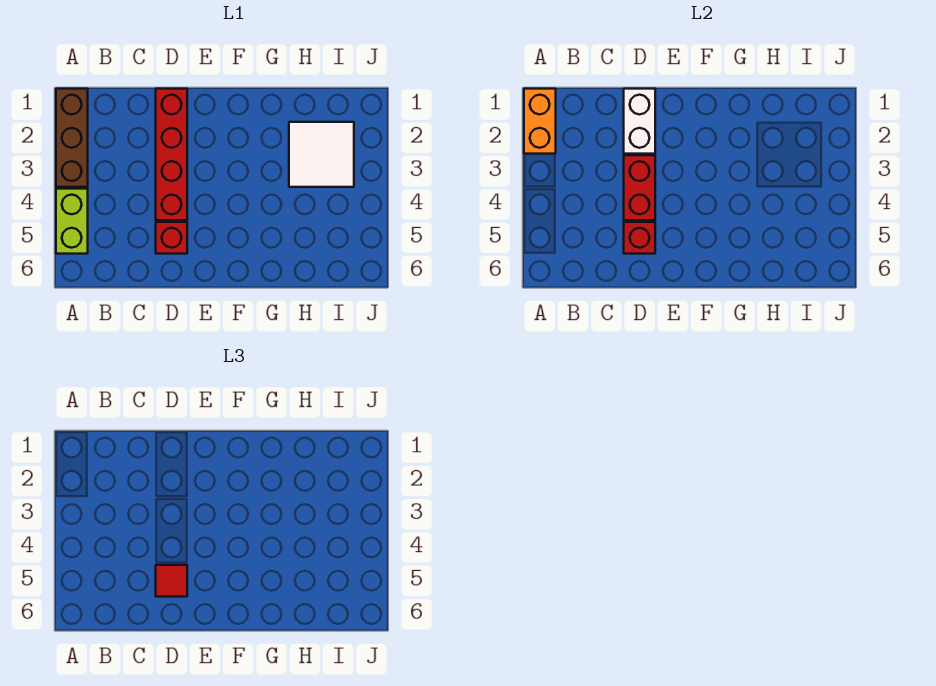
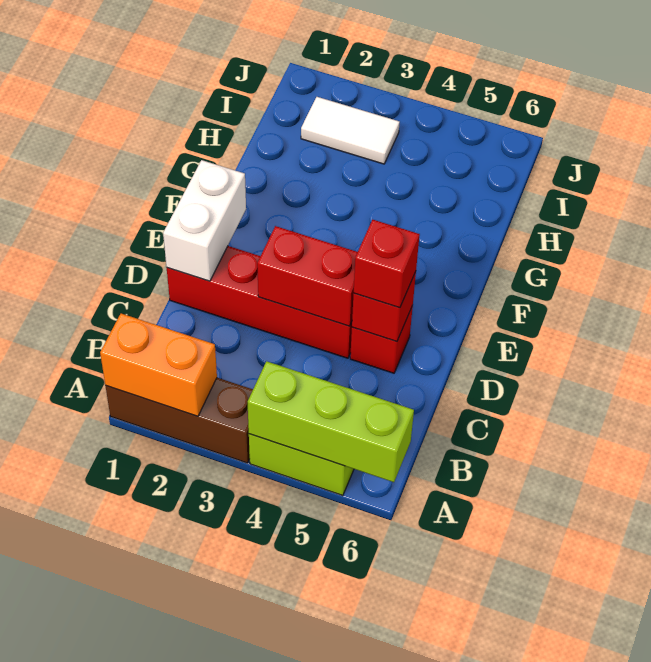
none -> lime 1x3 brick [248,361,414,482]
white 1x2 brick [624,89,655,154] -> white 1x2 brick turned to [163,160,246,281]
red 1x1 tile [156,565,187,597] -> red 1x1 brick [354,220,420,308]
white 2x2 tile [289,122,354,187] -> white 1x2 tile [301,97,400,164]

